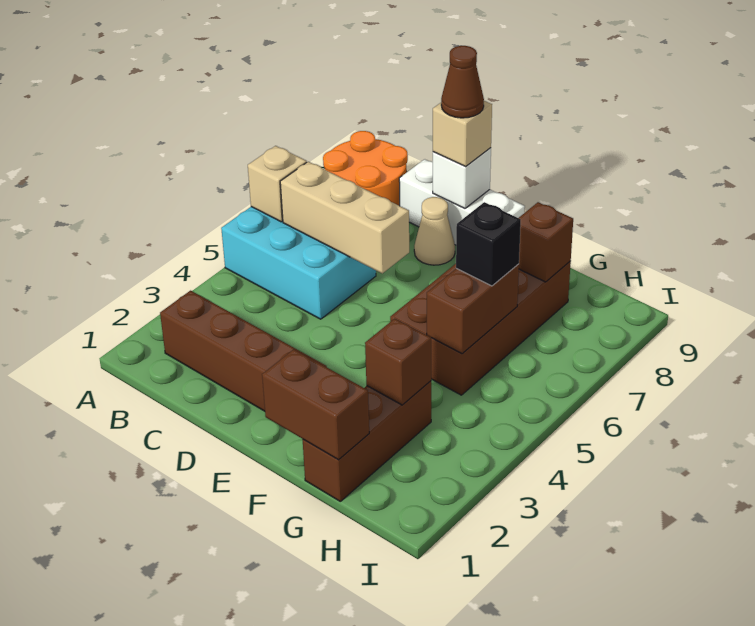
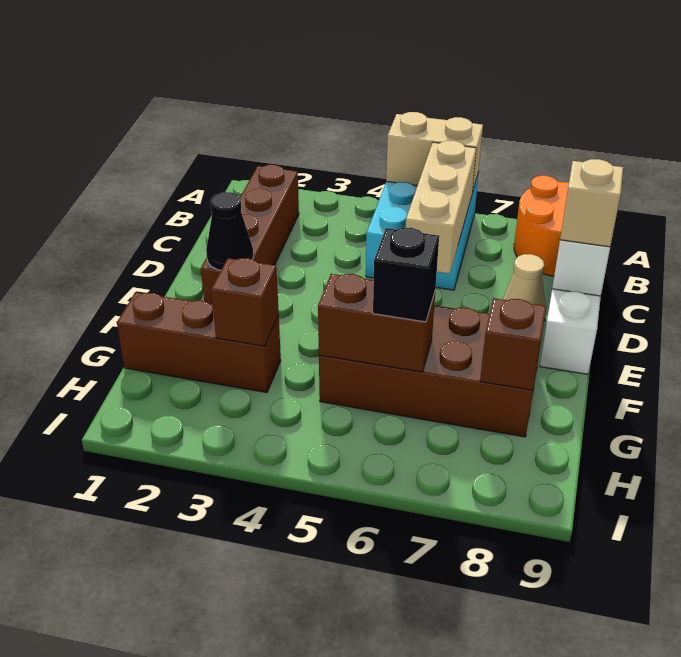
tan 1x1 brick [248,146,307,222] -> tan 1x2 brick [386,112,483,192]
brown 1x1 cone [441,46,484,118] -> none
none -> black 1x1 cone [206,192,253,270]
brown 1x2 brick [262,349,369,460] -> none

